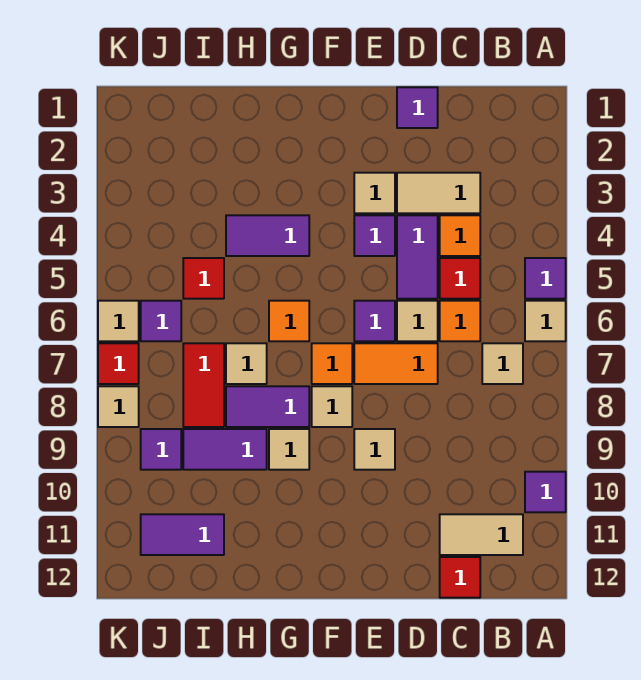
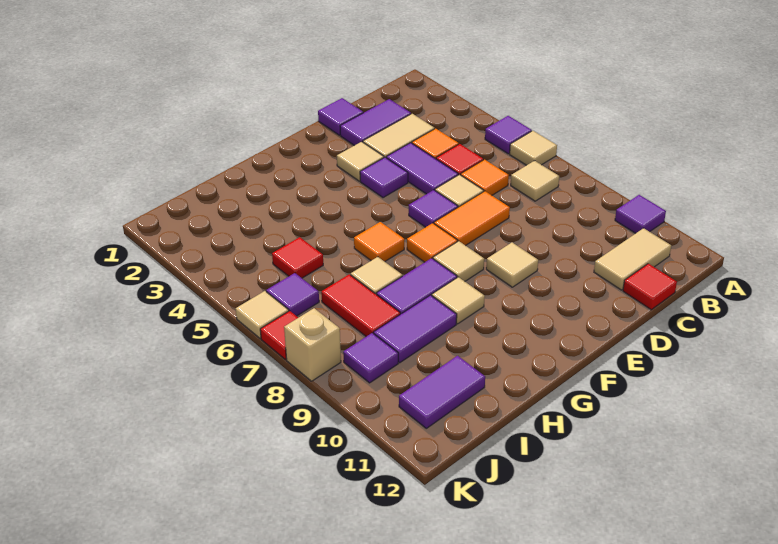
purple 1x2 tile [226,215,309,256] -> purple 1x2 tile moved to [340,99,411,146]
tan 1x1 tile [98,386,139,427] -> tan 1x1 brick [284,308,341,381]

